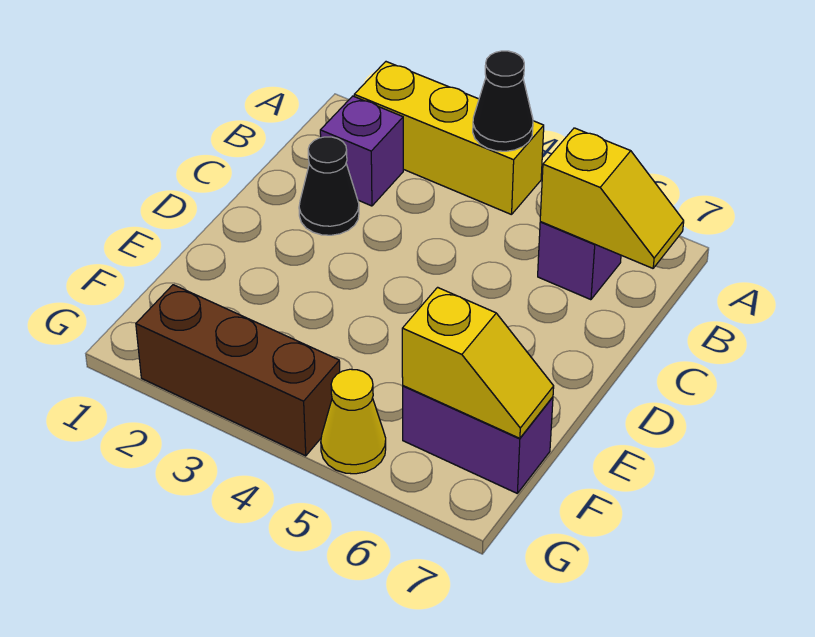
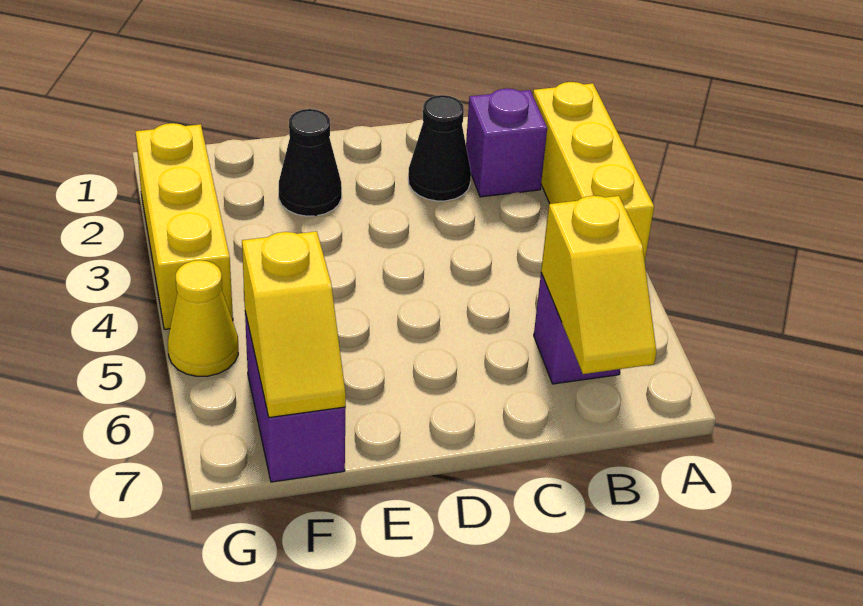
black 1x1 cone [473,51,533,151] -> black 1x1 cone moved to [279,109,342,216]
brown 1x3 brick [136,285,340,456] -> yellow 1x3 brick [135,123,233,329]

